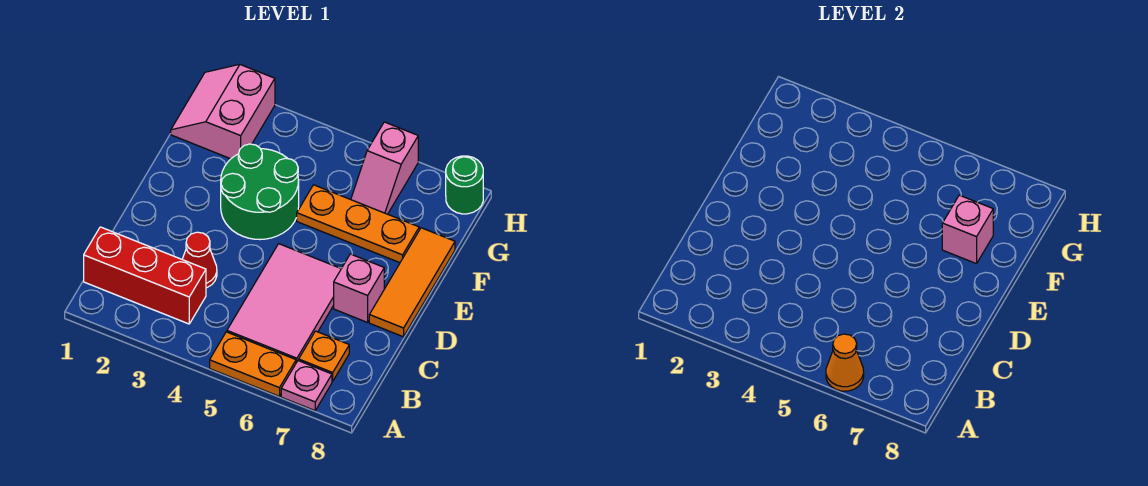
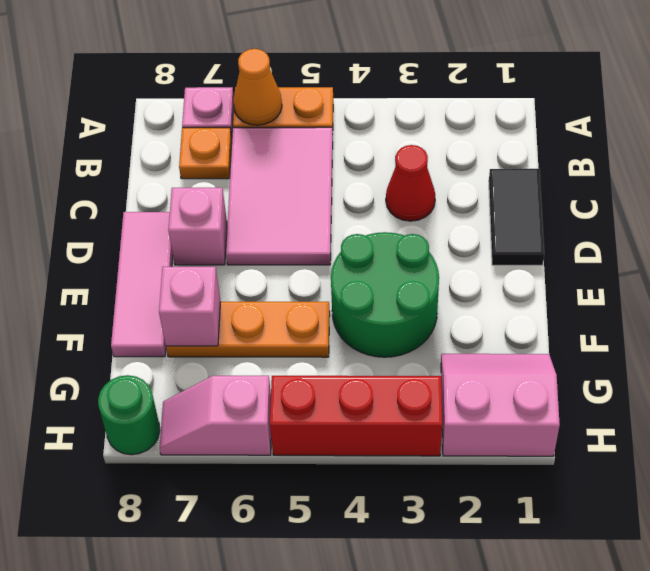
red 1x3 brick [84,227,206,324] -> red 1x3 brick moved to [270,376,442,456]
none -> black 1x2 tile [489,169,544,265]
orange 1x3 tile [369,228,455,337] -> pink 1x3 tile [111,212,173,357]
pink 2x2 slope [171,64,275,159] -> pink 2x2 slope turned to [441,354,560,456]
pink 1x2 slope [351,122,418,214] -> pink 1x2 slope turned to [160,375,271,455]

